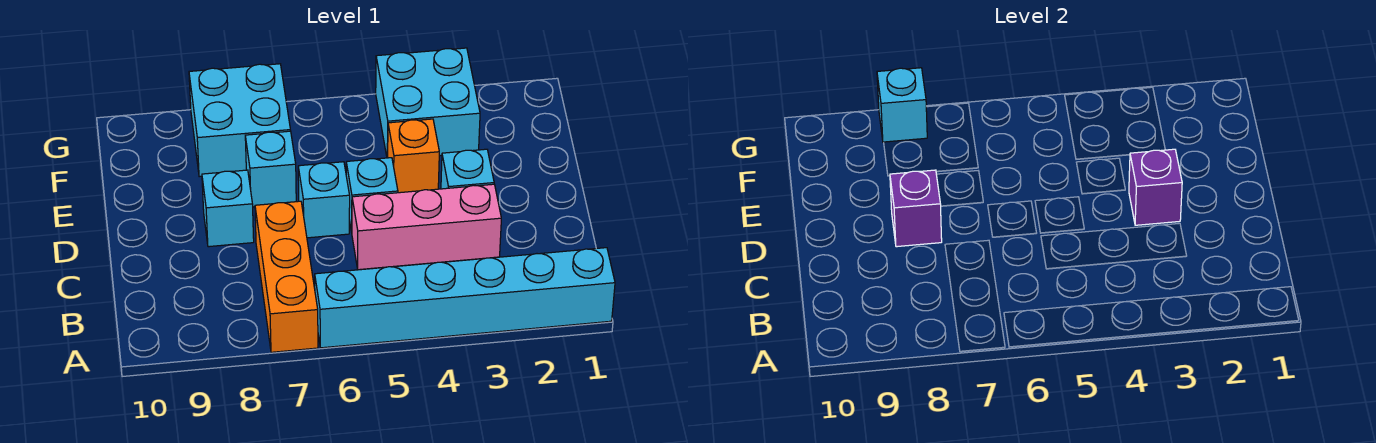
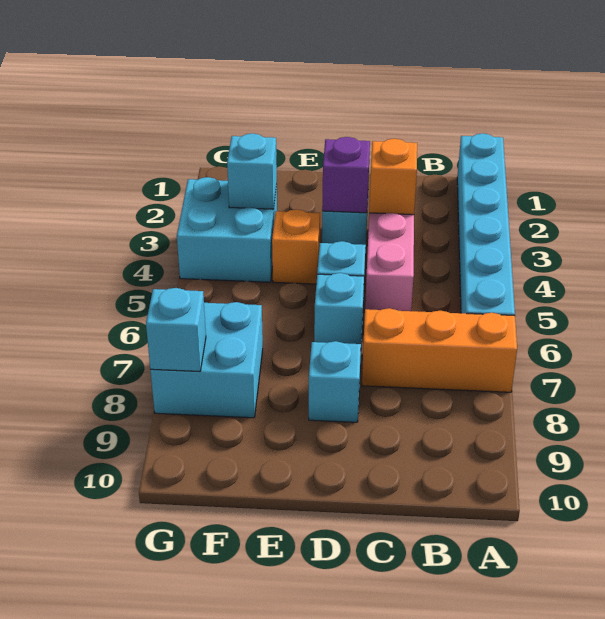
none -> orange 1x1 brick [369,139,417,215]
purple 1x1 brick [890,170,942,247] -> none
cyan 1x1 brick [245,131,296,207] -> cyan 1x1 brick moved to [227,133,277,209]

